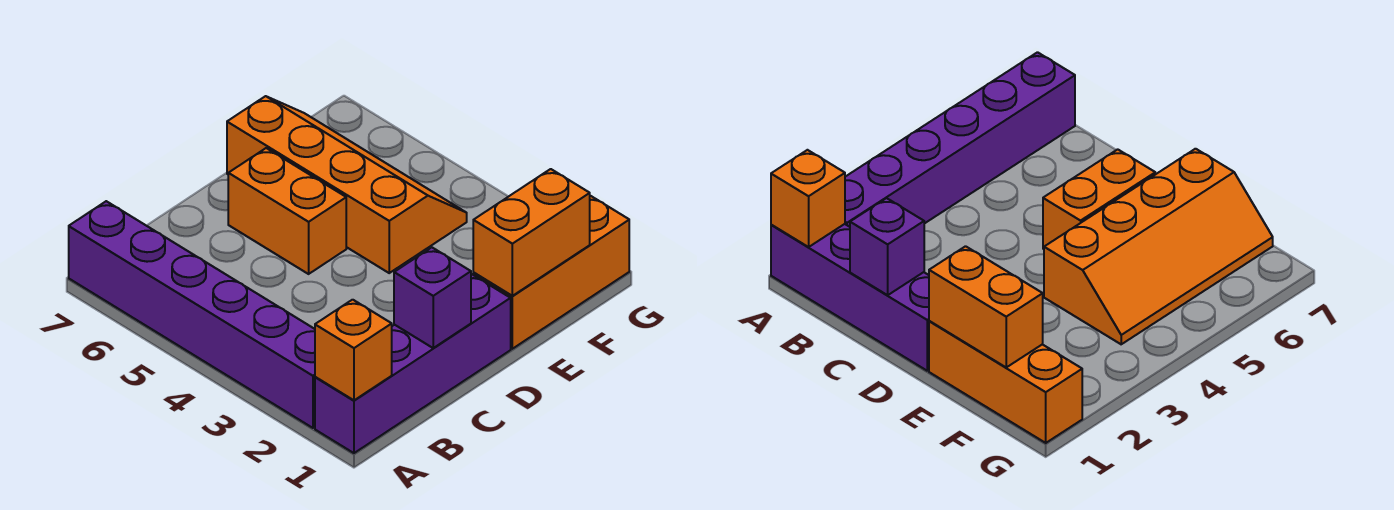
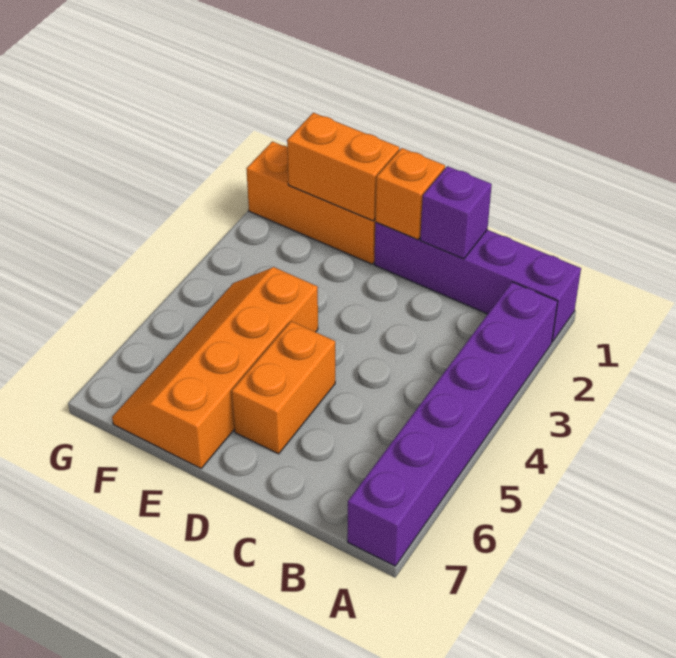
orange 1x1 brick [315,300,392,400] -> orange 1x1 brick moved to [375,148,445,240]

